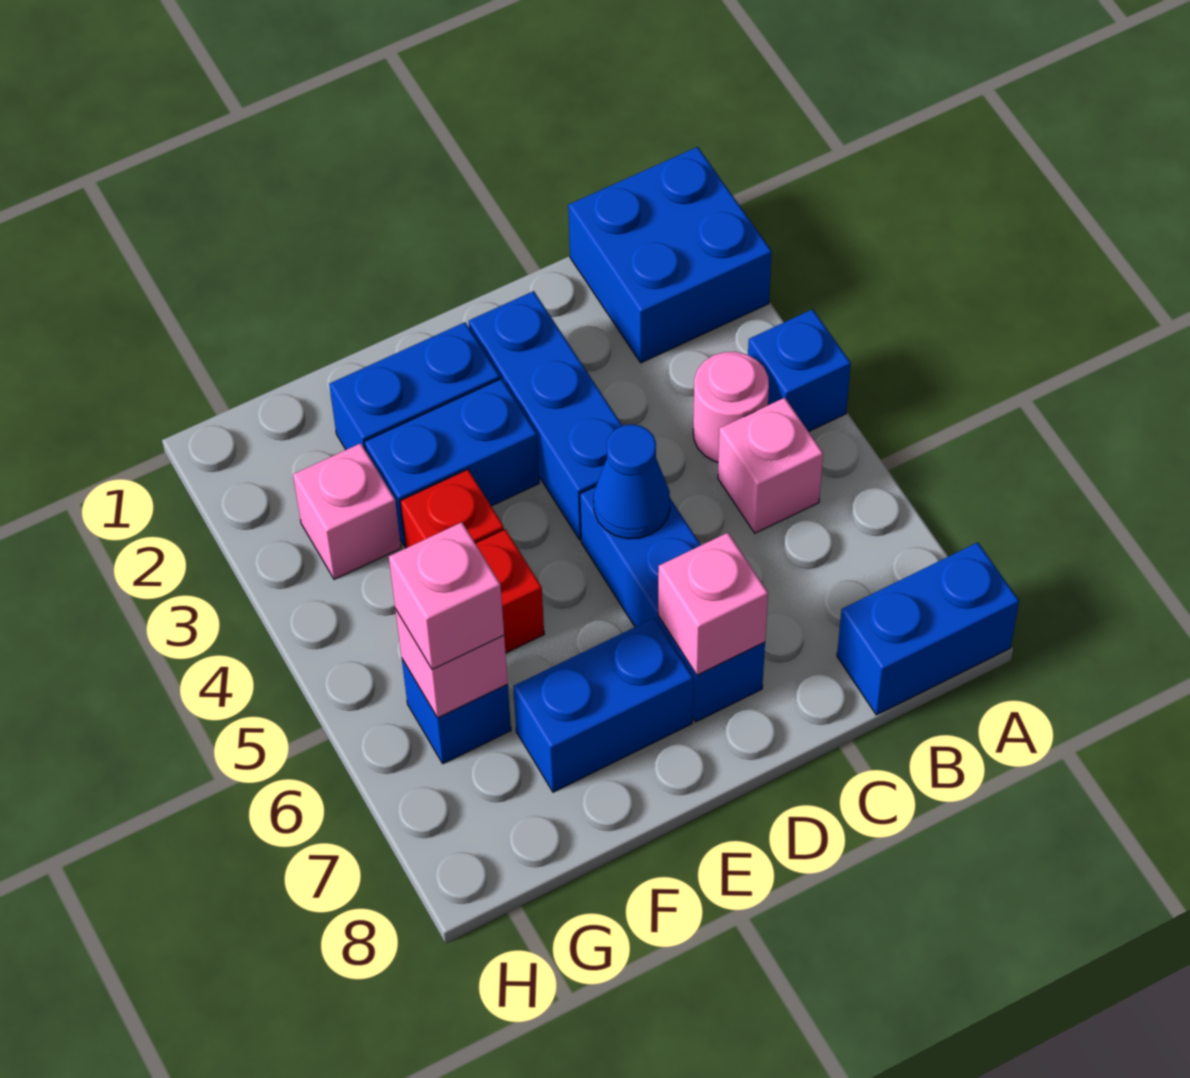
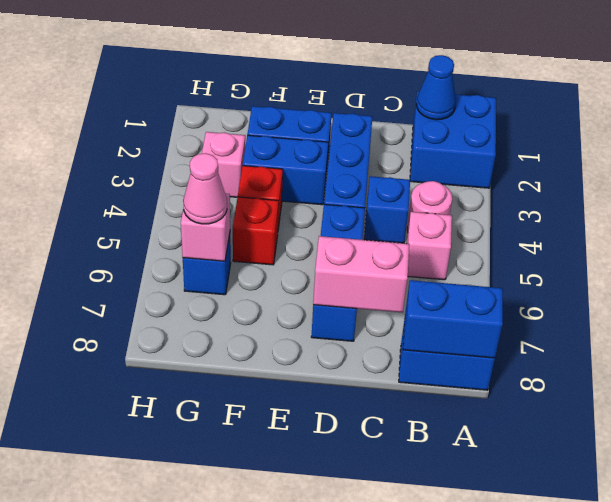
blue 1x1 brick [748,309,851,432] -> blue 1x1 brick moved to [364,176,410,243]
blue 1x1 cone [594,424,670,539] -> blue 1x1 cone moved to [416,55,456,120]
pink 1x1 brick [658,533,768,675] -> pink 1x2 brick [313,236,409,313]
blue 1x2 brick [513,618,693,792] -> blue 1x2 brick moved to [403,280,503,358]
pink 1x1 brick [389,522,504,670] -> pink 1x1 cone [183,153,227,224]

